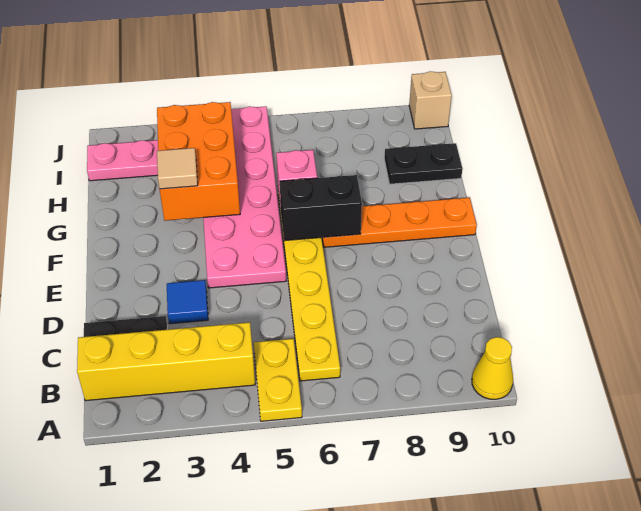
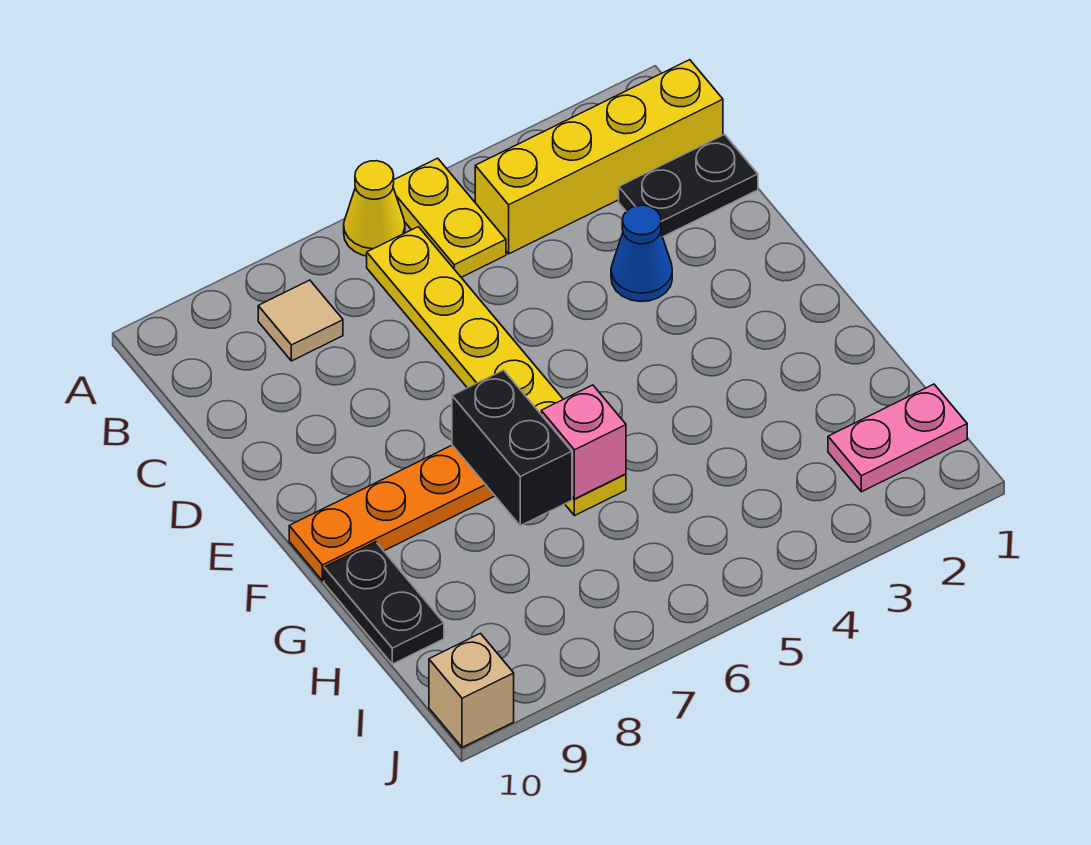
yellow 1x1 cone [472,337,513,399] -> yellow 1x1 cone moved to [344,161,405,256]
blue 1x1 tile [167,280,208,324] -> blue 1x1 cone [611,205,672,302]
pink 2x6 plate [203,106,286,288] -> none
black 1x2 brick [280,175,362,241] -> black 1x2 brick turned to [452,370,572,526]
orange 2x3 brick [157,102,240,221] -> none
tan 1x1 tile [157,148,198,189] -> tan 1x1 tile moved to [258,280,343,361]
black 1x2 plate [384,143,462,184] -> black 1x2 plate turned to [324,542,444,664]

